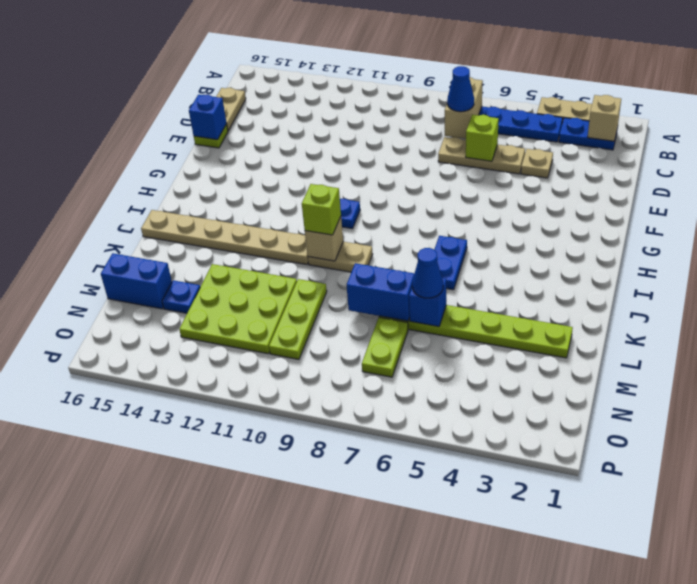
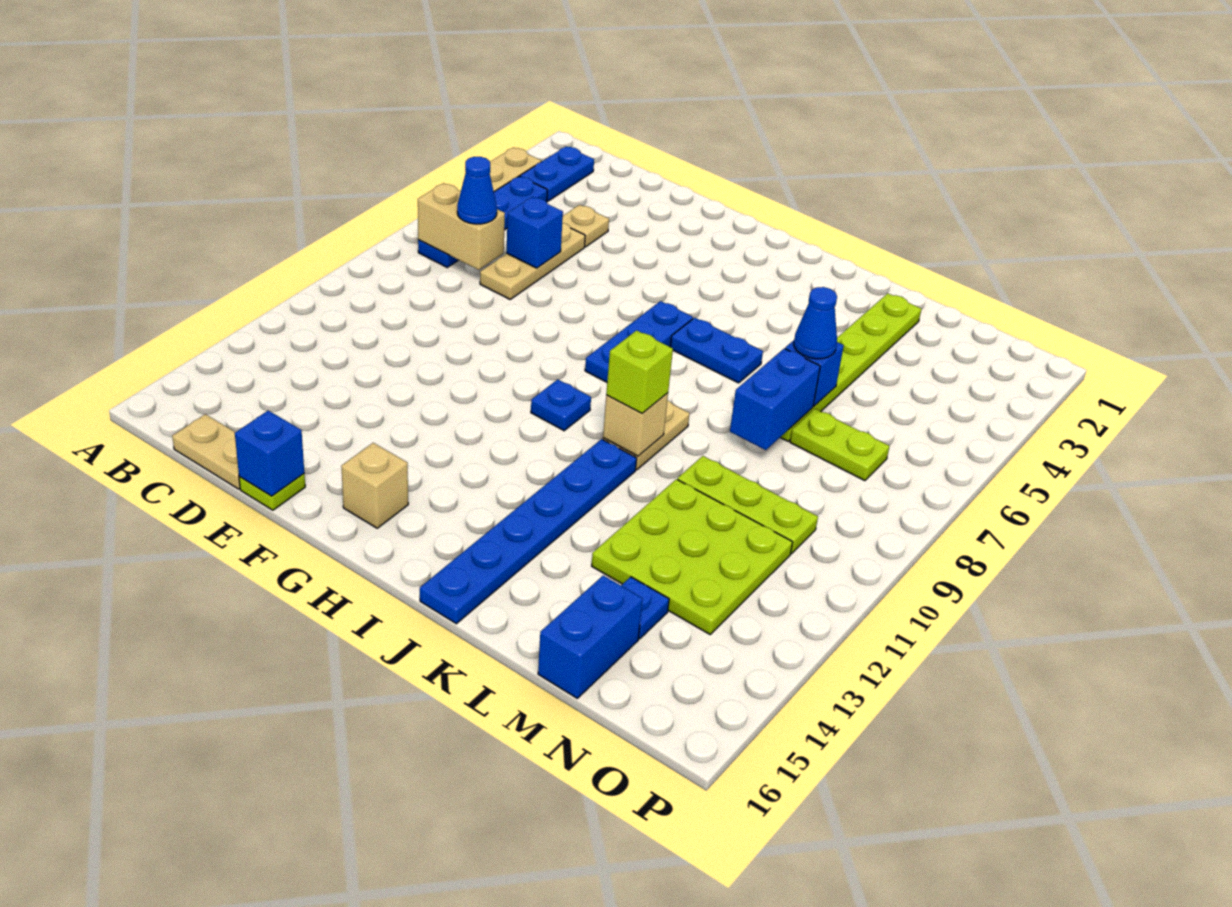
tan 1x1 brick [588,95,621,141] -> tan 1x1 brick moved to [341,443,408,528]
lime 1x1 brick [466,115,499,161] -> blue 1x1 brick [506,197,563,268]
none -> blue 1x3 plate [585,301,693,382]
tan 1x6 plate [141,210,308,265] -> blue 1x6 plate [420,439,637,624]

